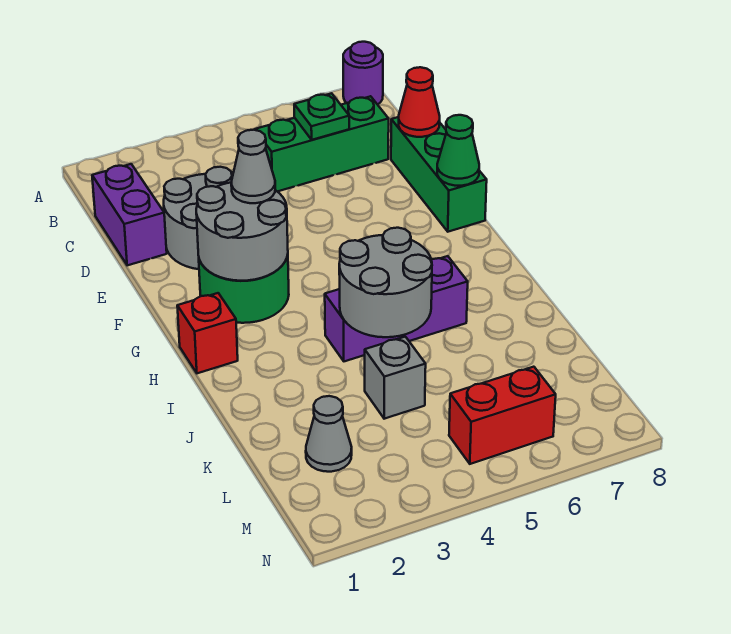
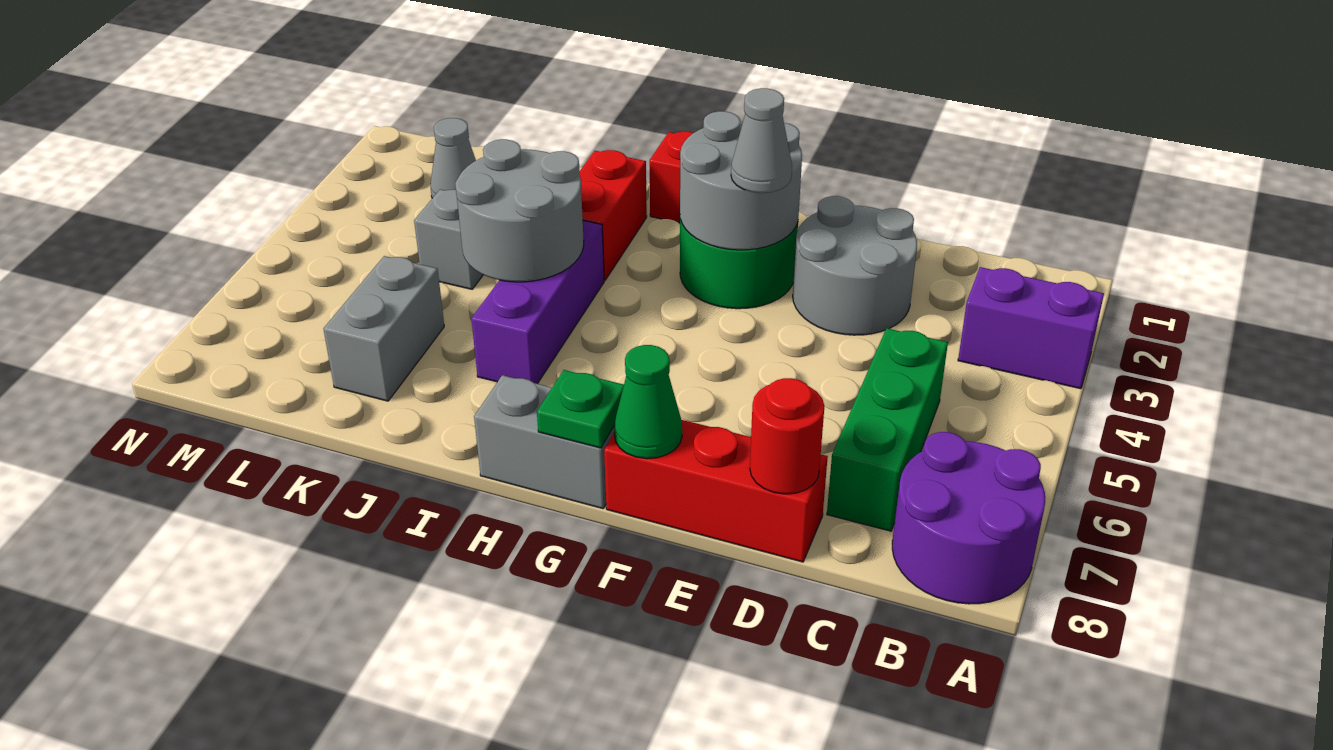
purple 1x1 round brick [343,42,383,105] -> purple 2x2 round brick [892,432,1045,604]
purple 1x2 brick [92,164,167,265] -> purple 1x2 brick moved to [958,267,1104,389]
green 1x1 plate [294,93,349,140] -> green 1x1 plate moved to [537,370,624,448]
green 1x3 brick [391,117,487,232] -> red 1x3 brick [604,420,828,562]
red 1x1 cone [399,67,440,137] -> red 1x1 round brick [750,378,824,494]
none -> grey 1x2 brick [474,375,614,509]
none -> grey 1x2 brick [324,256,444,401]
red 1x2 brick [449,367,556,464] -> red 1x2 brick moved to [579,150,647,280]

